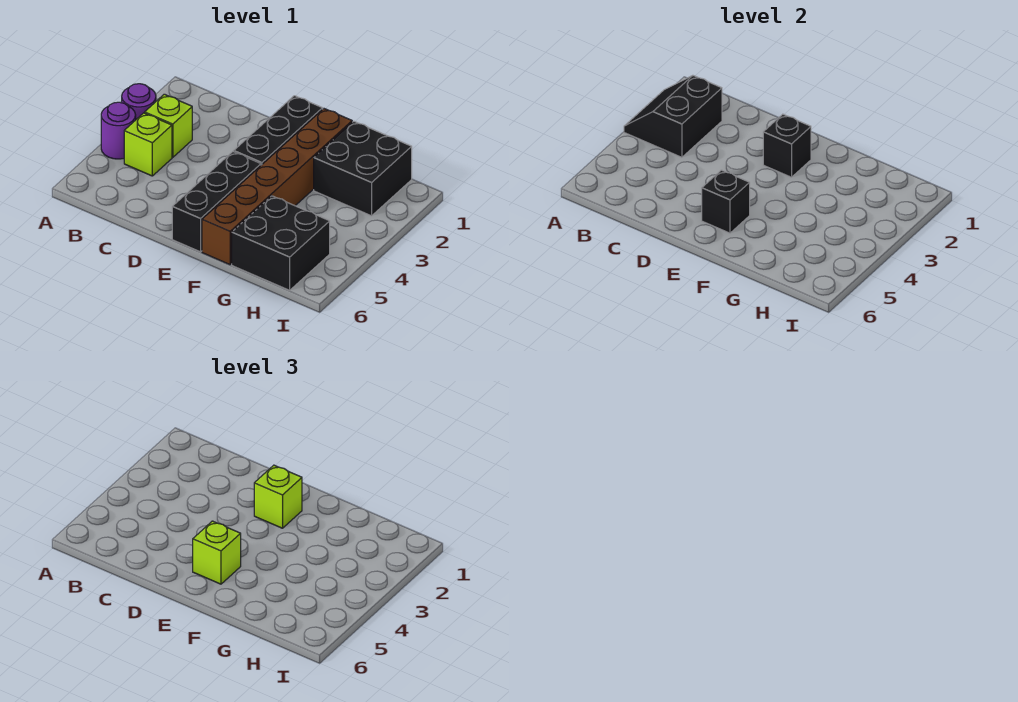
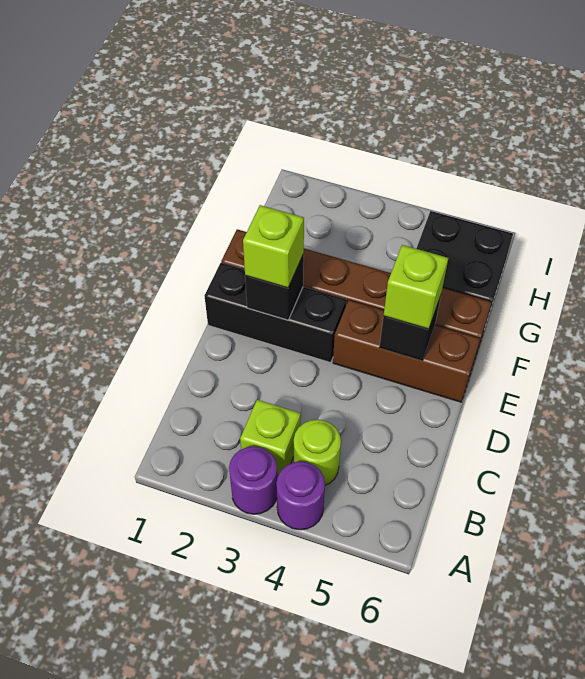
black 2x2 slope [624,76,722,157] -> none
lime 1x1 brick [124,113,172,176] -> lime 1x1 round brick [294,420,341,485]
black 1x3 brick [172,152,261,252] -> brown 1x3 brick [333,300,480,402]
black 2x2 brick [314,121,412,216] -> none

